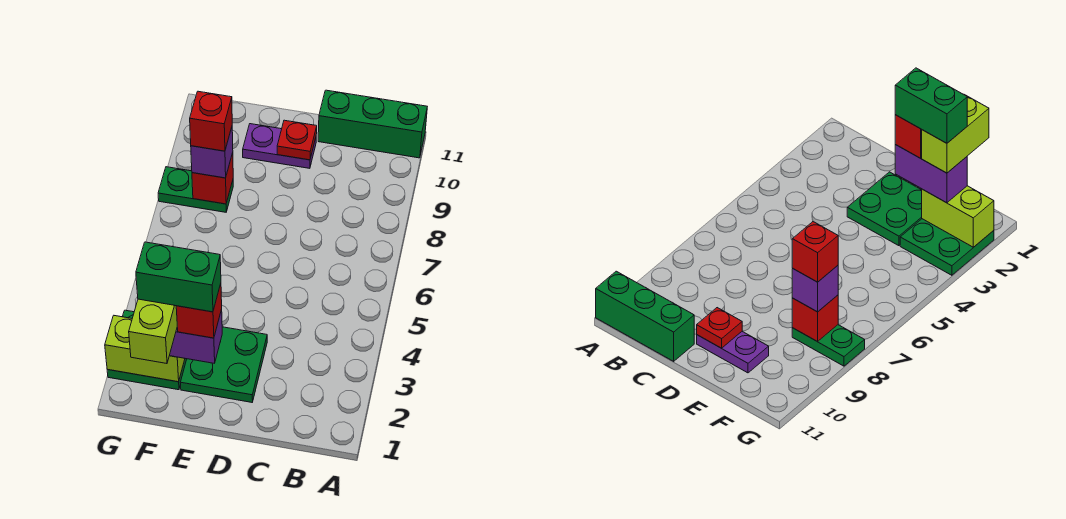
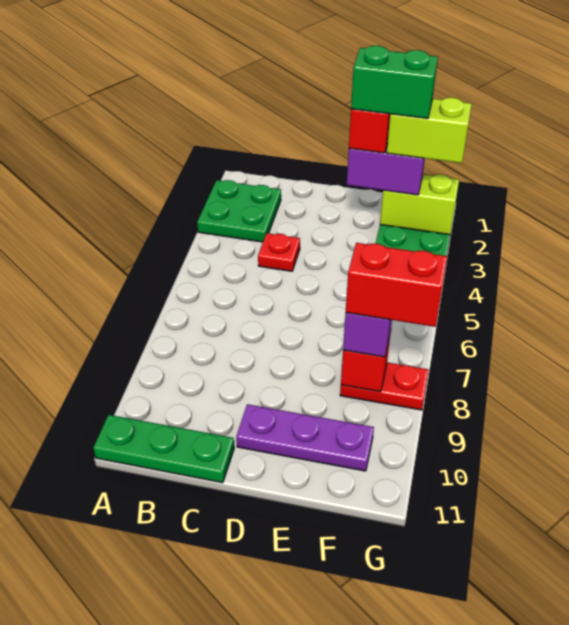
green 1x3 brick [318,90,427,158] -> green 1x3 plate [93,415,234,483]
green 2x2 plate [180,327,267,402] -> green 2x2 plate moved to [197,180,281,242]
purple 1x2 plate [243,124,316,168] -> purple 1x3 plate [236,404,374,471]
red 1x1 plate [277,120,317,160] -> red 1x1 plate moved to [258,233,300,271]
lime 1x2 brick [129,299,177,364] -> lime 1x2 brick turned to [387,98,472,163]
green 1x2 plate [158,167,233,212] -> red 1x2 plate [340,362,429,410]
red 1x1 brick [190,91,232,151] -> red 1x2 brick [346,243,447,327]

